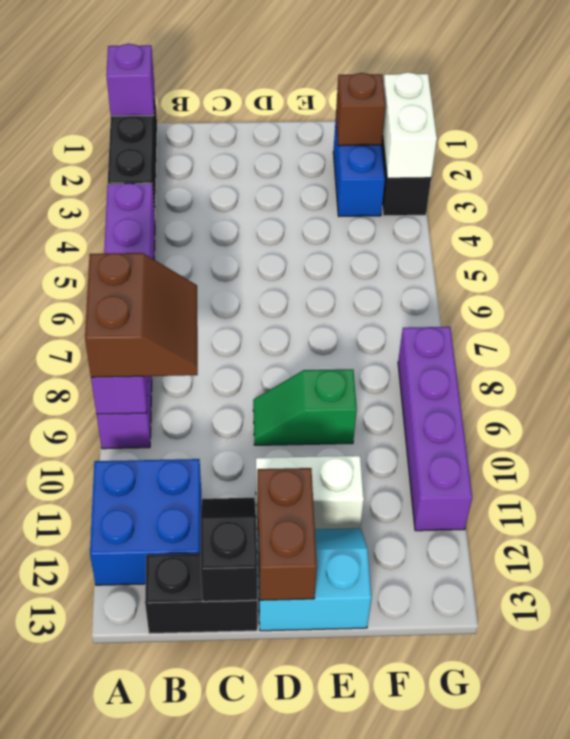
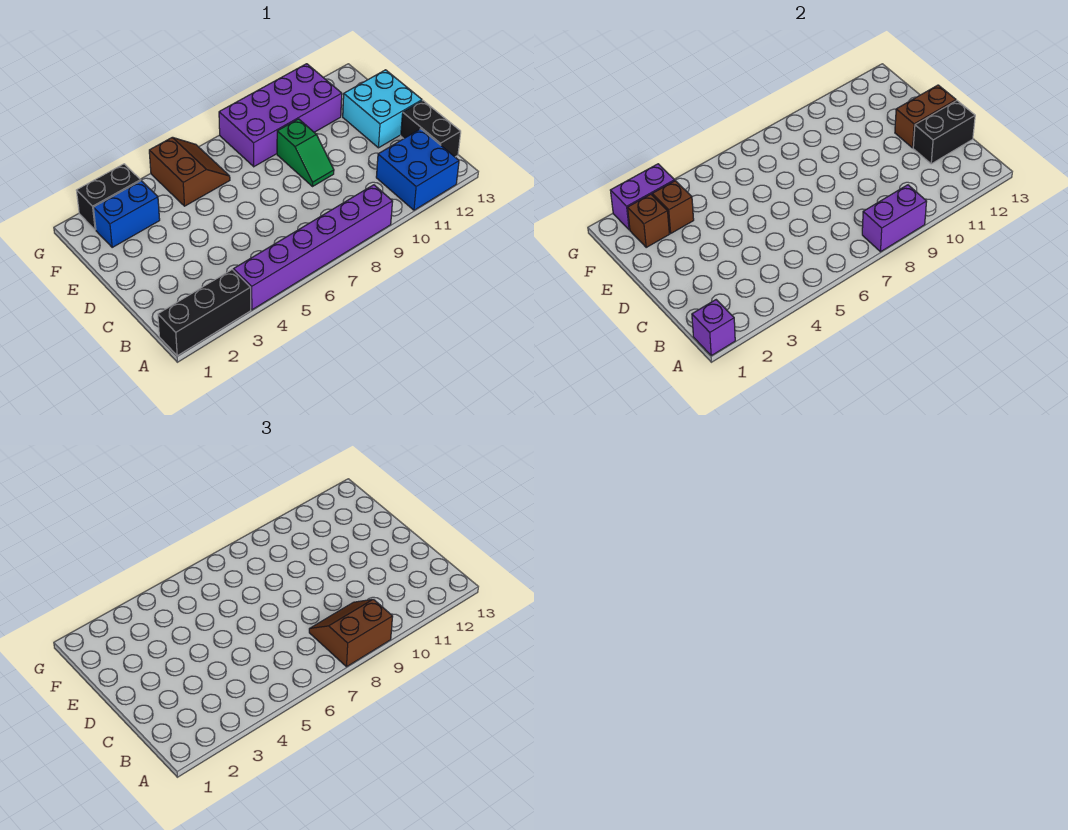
black 1x2 slope [201,498,257,602] -> black 1x2 brick [913,101,975,164]
white 1x2 brick [256,456,364,531] -> none
cyan 2x2 slope [257,528,371,631] -> cyan 2x2 brick [343,70,422,148]
none -> brown 1x1 brick [652,181,694,233]
none -> brown 2x2 slope [149,137,230,206]
white 1x2 brick [383,72,437,178] -> purple 1x2 brick [610,164,675,230]
purple 1x4 brick [398,327,472,531] -> purple 2x4 brick [219,64,342,167]

